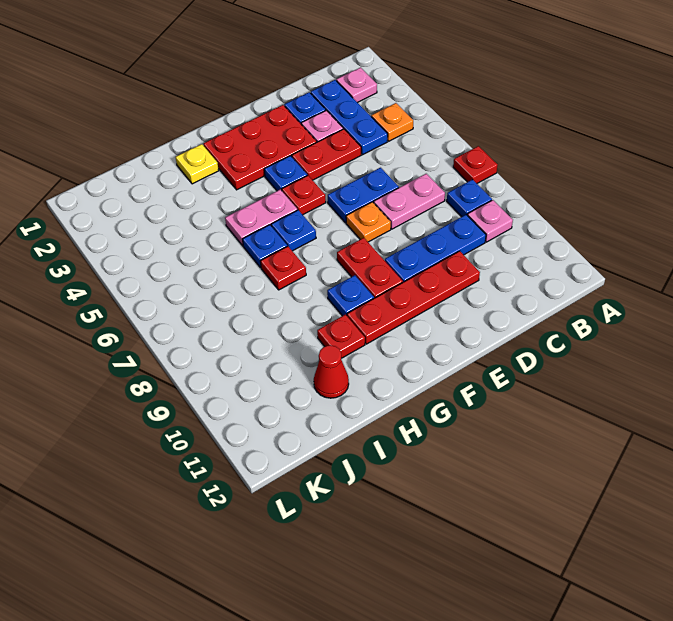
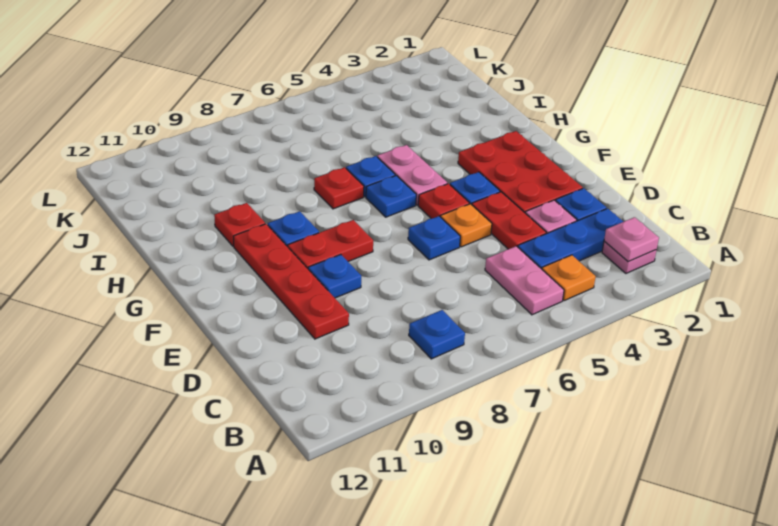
red 1x1 plate [453,146,497,183] -> none
pink 1x1 plate [467,200,513,242] -> pink 1x1 plate moved to [604,217,659,262]
pink 1x2 plate [374,174,445,229] -> pink 1x2 plate moved to [485,246,564,315]
blue 1x3 plate [385,215,486,282] -> blue 1x1 plate [308,254,361,298]
blue 1x2 plate [328,168,399,223] -> blue 1x1 plate [408,216,460,260]
orange 1x1 plate [346,202,391,242] -> orange 1x1 plate moved to [441,204,492,247]
yellow 1x1 plate [175,144,219,184] -> none
red 1x1 cone [314,345,349,398] -> none

